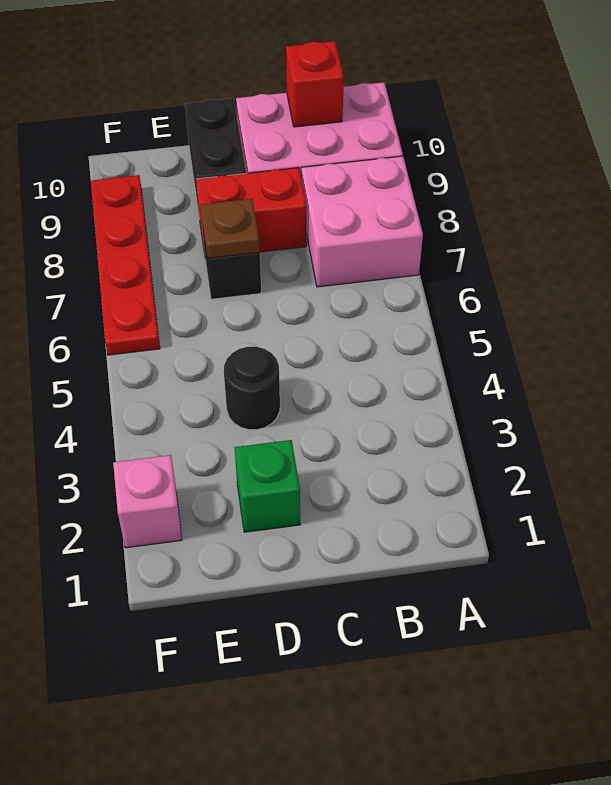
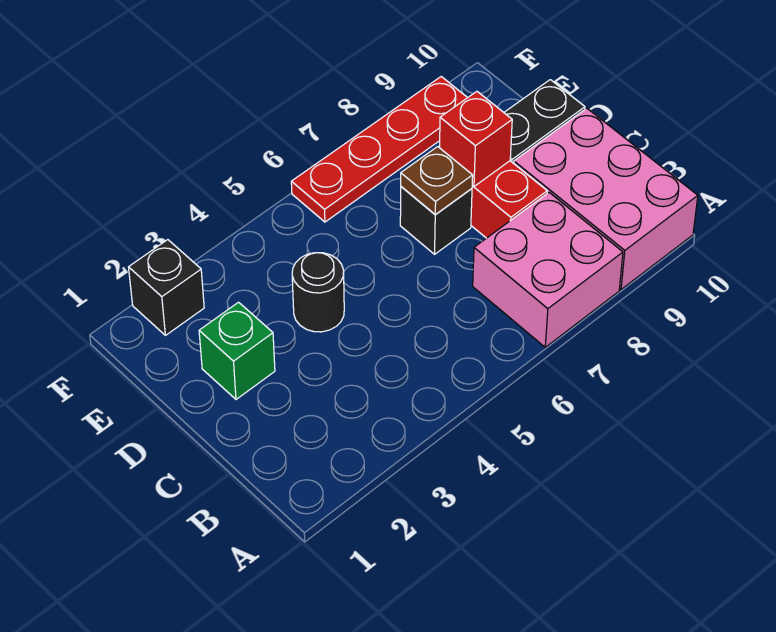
red 1x1 brick [286,41,344,127] -> red 1x1 brick moved to [440,92,512,186]
pink 1x1 brick [113,455,182,548] -> black 1x1 brick [129,240,204,335]

